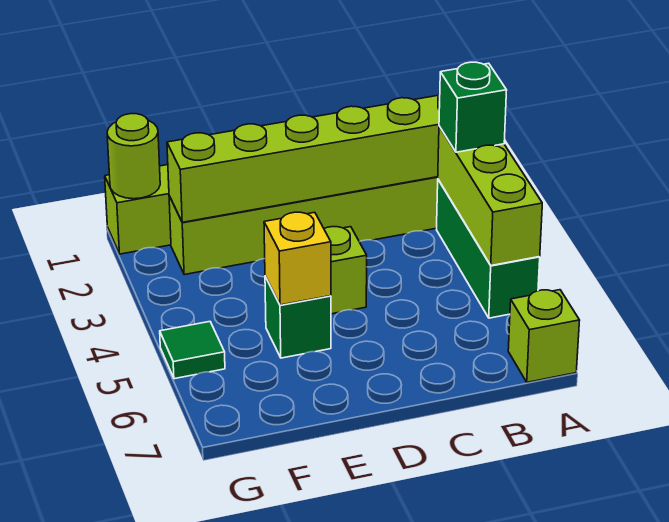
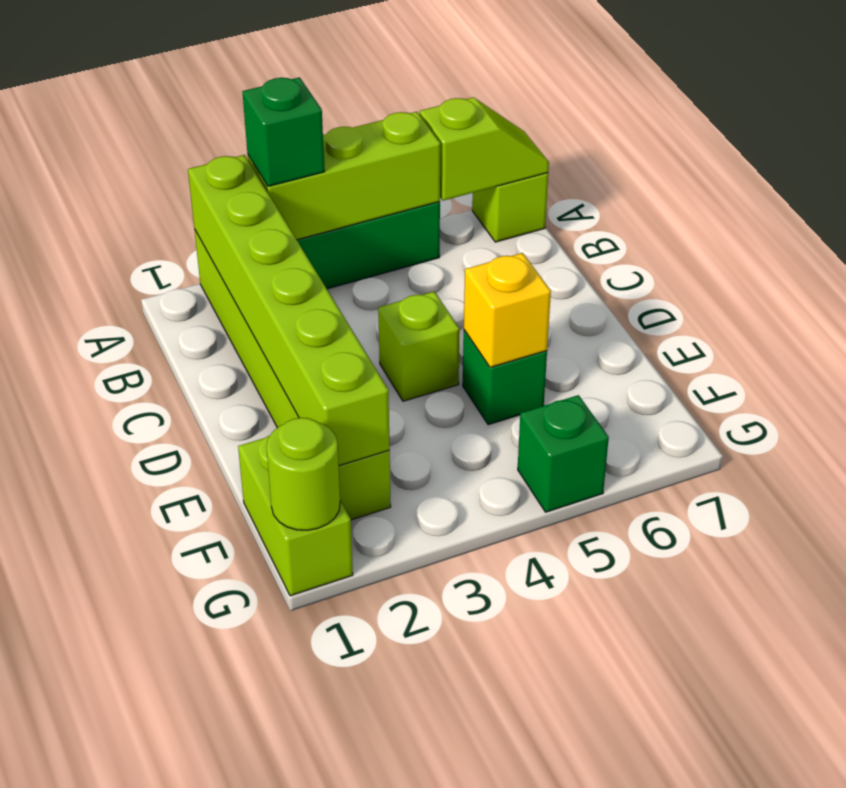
none -> lime 1x2 slope [420,97,549,201]
green 1x1 tile [160,322,225,379] -> green 1x1 brick [518,395,609,512]

